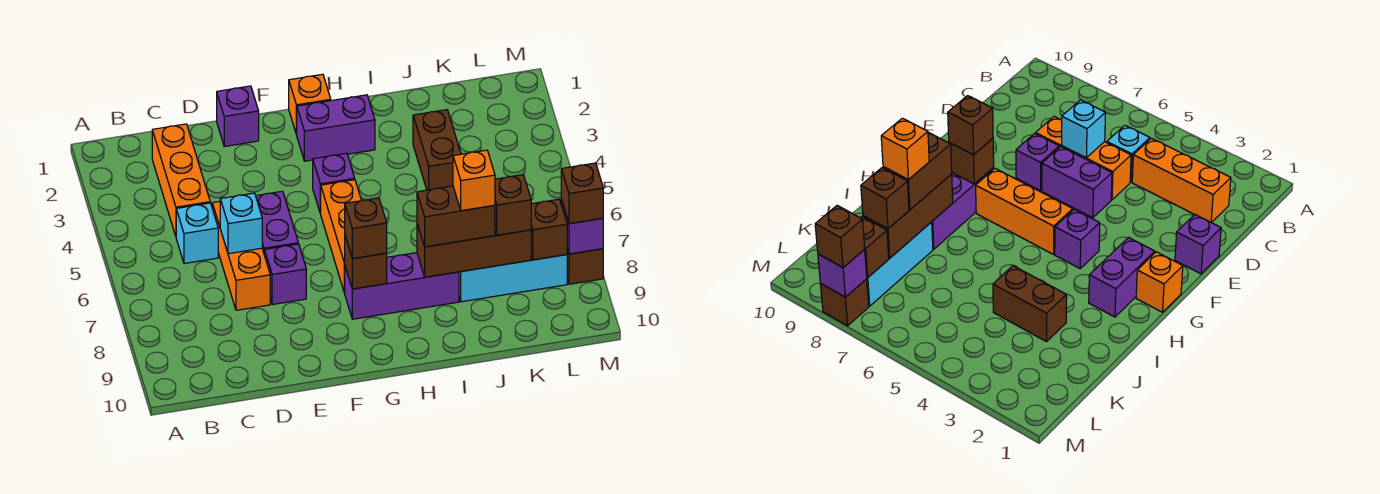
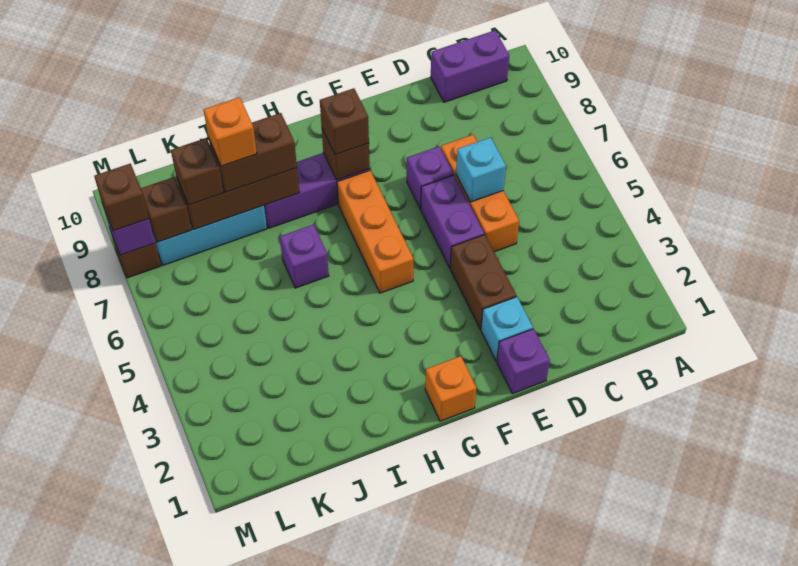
orange 1x3 brick [152,124,210,236] -> none
cyan 1x1 brick [176,203,218,264] -> cyan 1x1 brick moved to [481,297,533,361]
purple 1x2 brick [297,95,375,161] -> purple 1x2 brick moved to [431,30,509,102]
purple 1x1 brick [313,153,355,214] -> purple 1x1 brick moved to [280,225,329,288]
brown 1x2 brick [413,110,461,190] -> brown 1x2 brick moved to [450,235,516,329]

